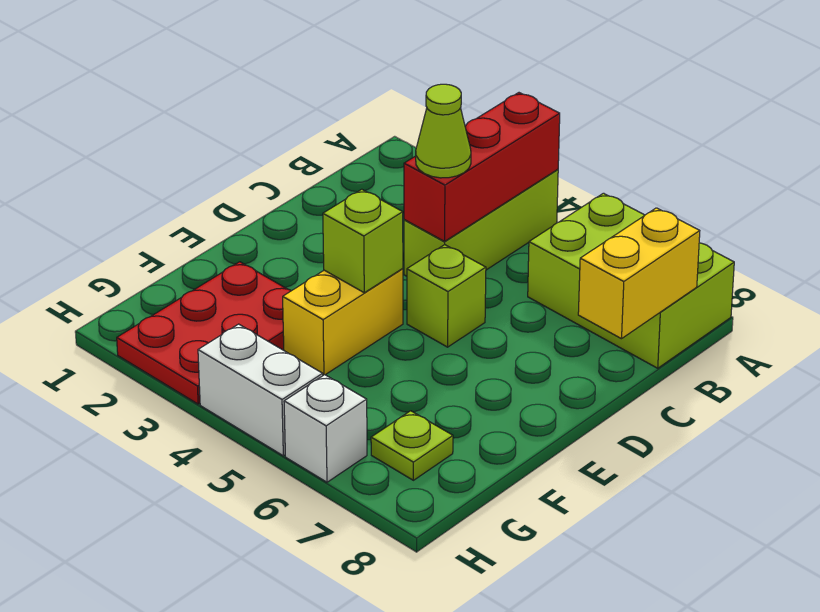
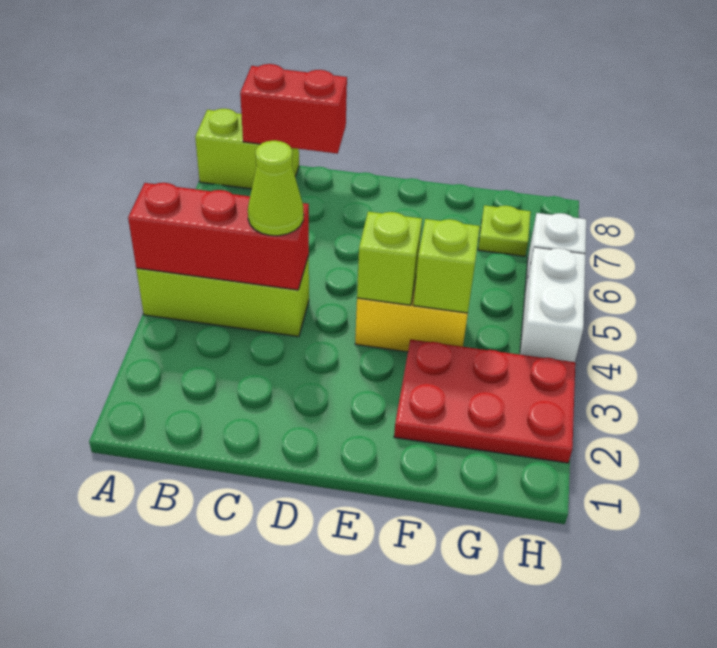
lime 2x3 brick [528,193,734,368] -> lime 1x2 brick [195,109,299,189]
yellow 1x2 brick [578,208,700,339] -> red 1x2 brick [240,64,347,154]
lime 1x1 brick [407,245,486,347] -> lime 1x1 brick moved to [414,219,480,313]

